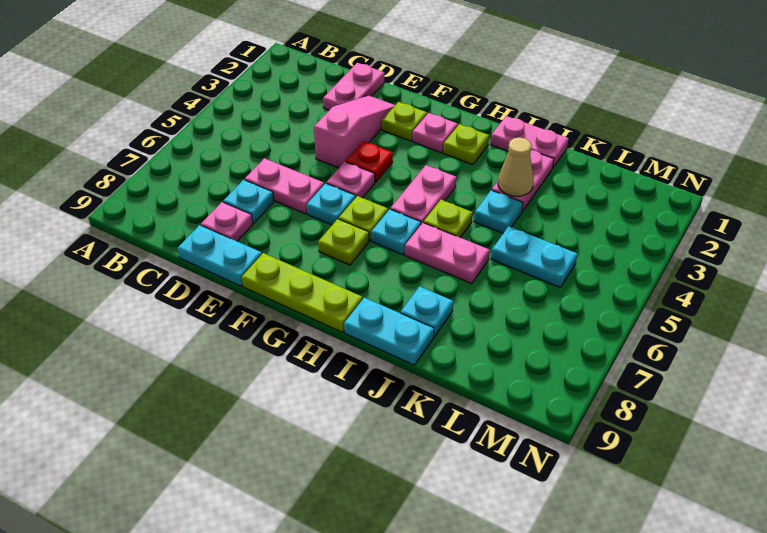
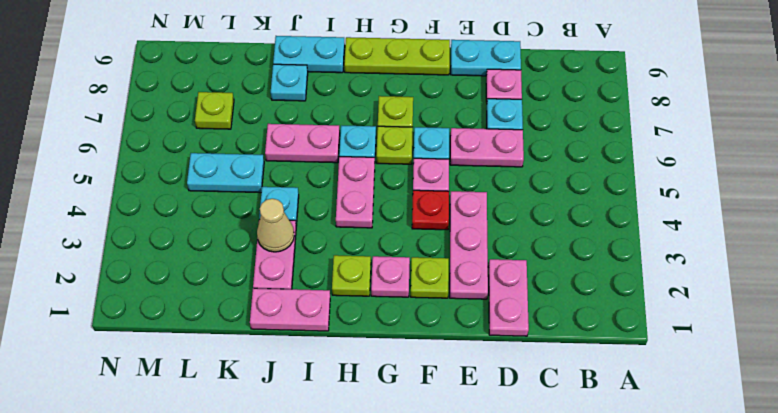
pink 1x3 slope [314,96,395,168] -> pink 1x3 plate [450,191,488,299]
lime 1x1 plate [424,200,472,237] -> lime 1x1 plate moved to [195,92,234,129]

